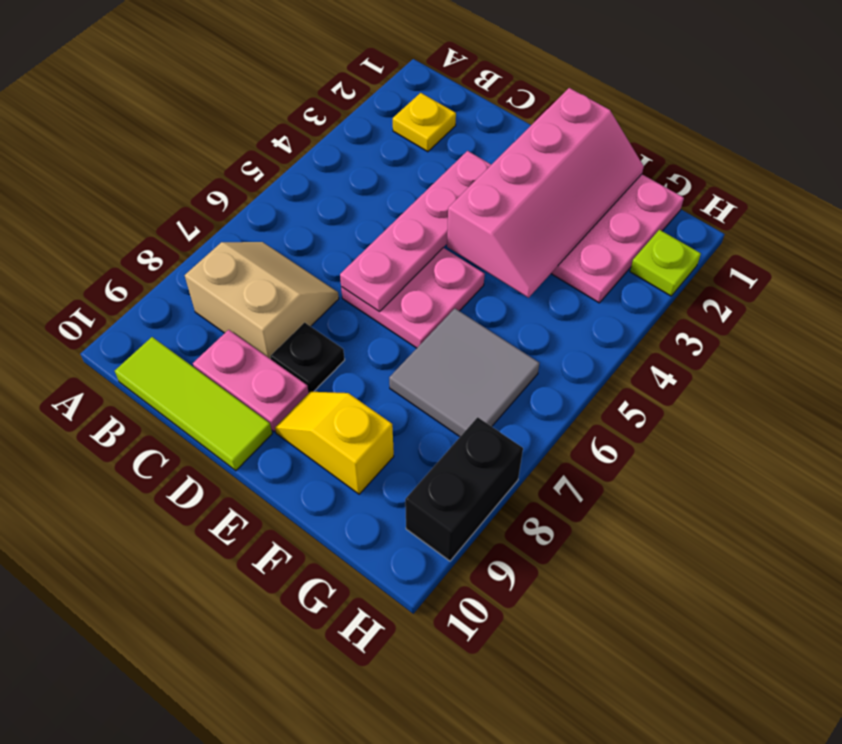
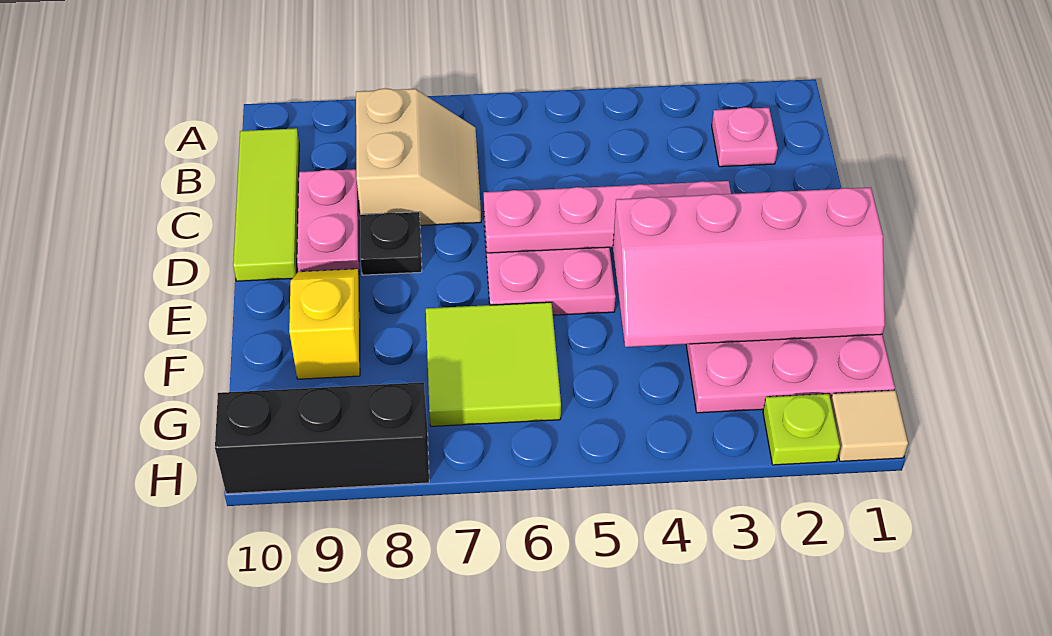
yellow 1x1 plate [393,93,456,152] -> pink 1x1 plate [712,107,778,167]
grey 2x2 tile [389,309,539,437] -> lime 2x2 tile [426,302,561,426]
none -> tan 1x1 tile [831,390,908,461]
black 1x2 brick [405,417,523,561] -> black 1x3 brick [215,382,429,494]

